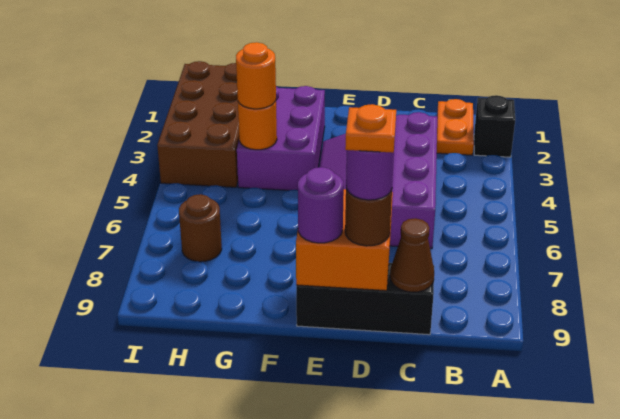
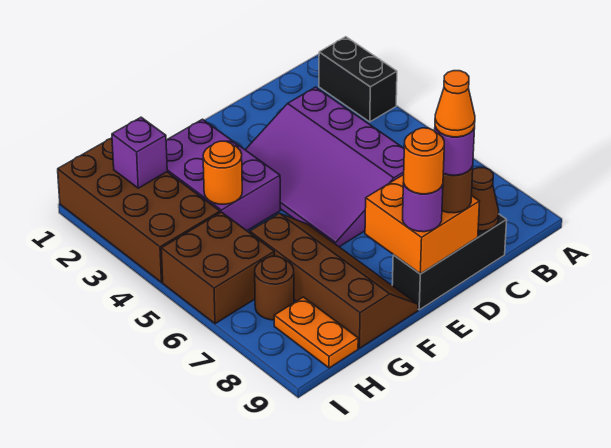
black 1x1 brick [474,95,515,157] -> black 1x2 brick [319,37,397,122]
orange 1x2 plate [437,99,474,155] -> orange 1x2 plate moved to [274,297,358,368]
orange 1x1 plate [345,104,396,153] -> orange 1x1 cone [435,71,475,137]
none -> brown 2x4 slope [250,213,418,348]
orange 1x1 round brick [236,42,276,109] -> orange 1x1 round brick moved to [404,128,444,194]
none -> purple 1x1 brick [112,117,167,188]
none -> brown 2x2 brick [161,212,274,324]

